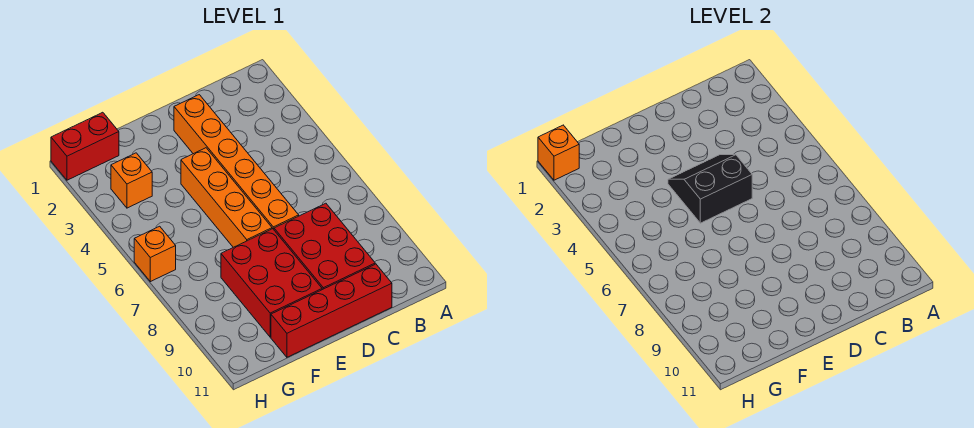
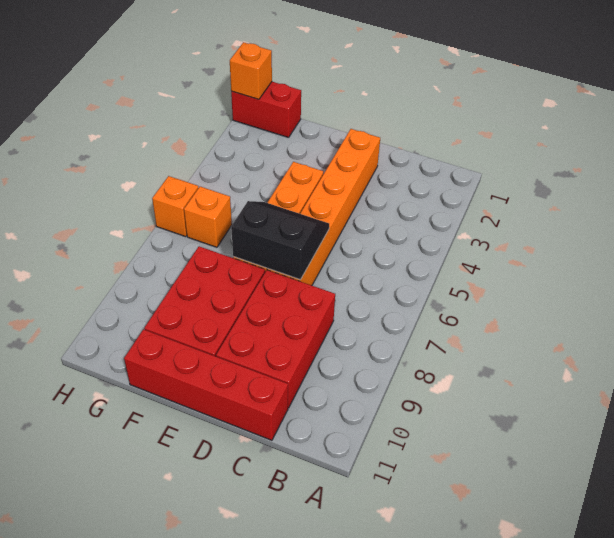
black 2x2 slope [668,155,752,223] -> black 2x2 slope moved to [231,201,329,280]
orange 1x1 brick [111,153,152,208] -> orange 1x1 brick moved to [184,187,232,247]

